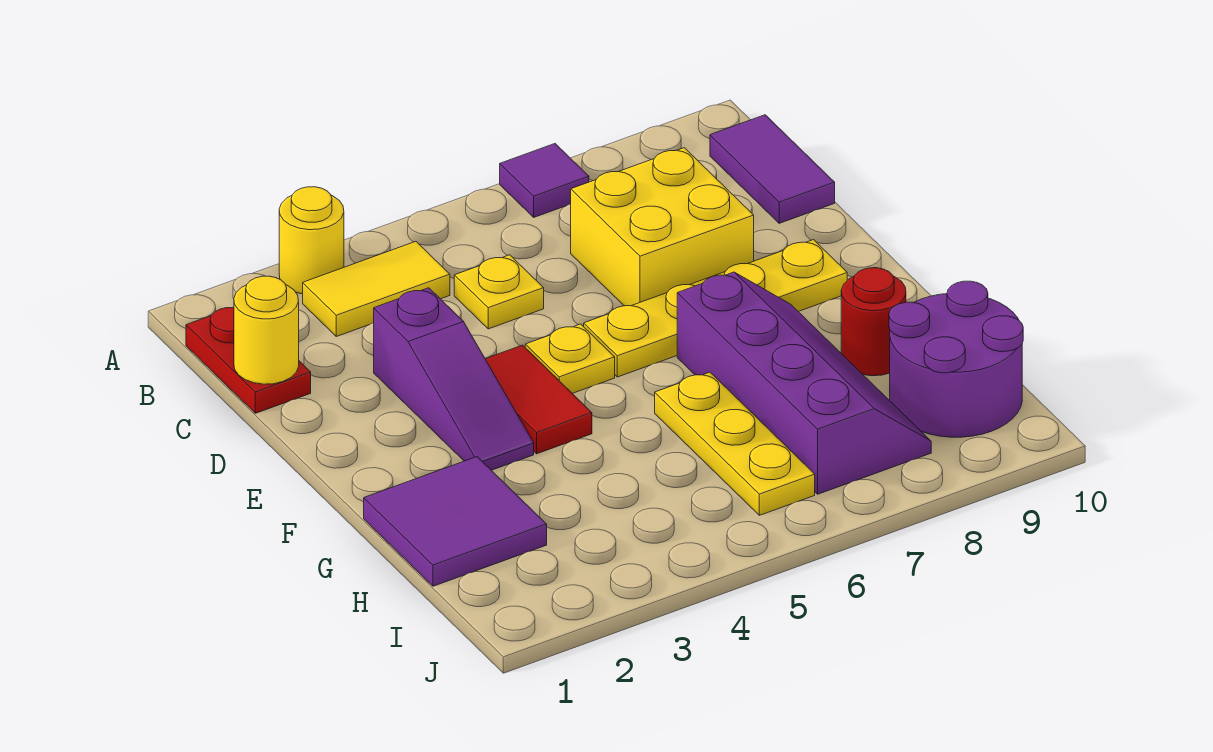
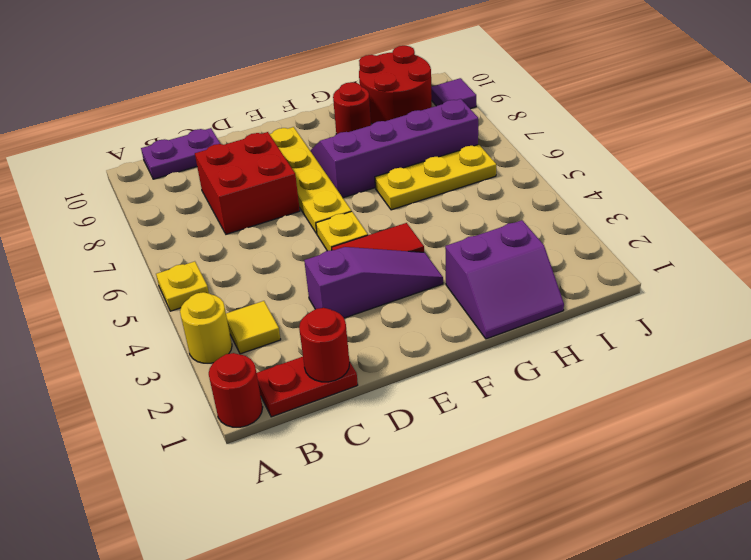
none -> red 1x1 round brick [209,353,263,427]
purple 1x1 tile [500,144,589,217] -> purple 1x1 tile moved to [431,78,476,109]
yellow 1x2 tile [303,242,450,336] -> yellow 1x1 tile [226,301,281,354]
purple 1x2 tile [710,115,835,223] -> purple 1x2 plate [141,128,220,179]
yellow 1x1 round brick [234,276,299,384] -> red 1x1 round brick [299,308,349,382]
yellow 1x1 plate [454,255,544,329] -> yellow 1x1 plate moved to [156,261,209,311]
yellow 2x2 brick [571,148,754,306] -> red 2x2 brick [195,132,300,234]
purple 2x2 tile [364,457,547,586] -> purple 2x2 slope [445,220,564,339]
purple 2x2 round brick [889,281,1023,437] -> red 2x2 round brick [359,46,432,124]

